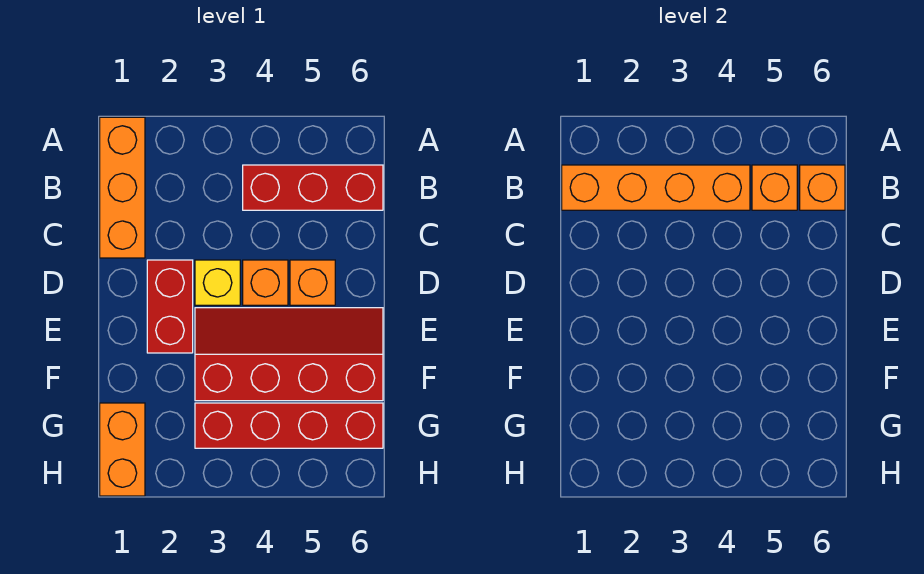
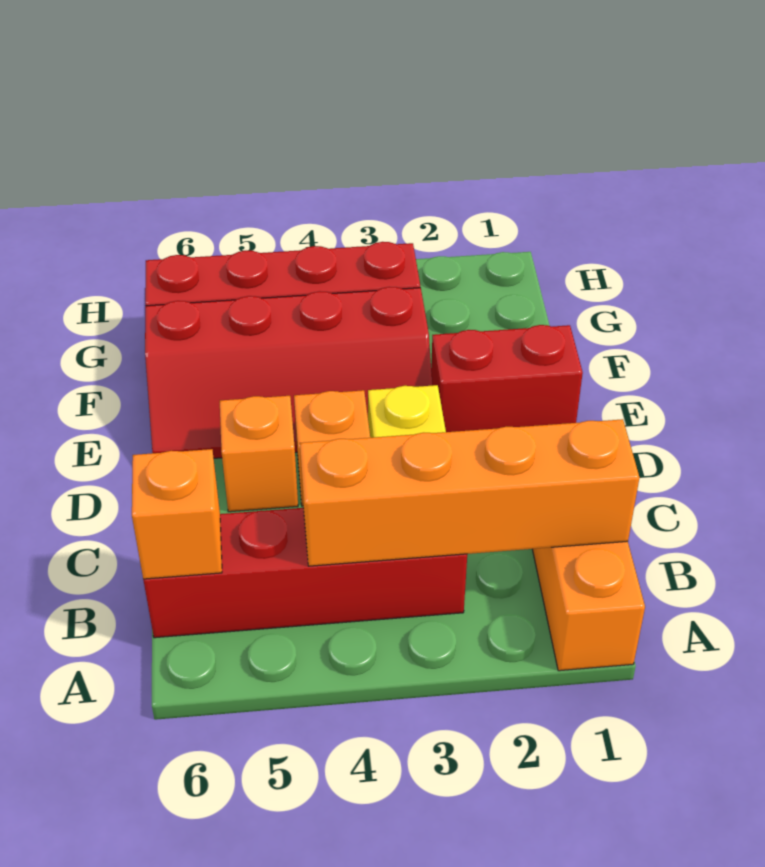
red 1x3 brick [243,165,383,210] -> red 1x4 brick [143,508,467,638]
orange 1x1 brick [752,165,797,210] -> none
red 1x2 brick [147,260,193,353] -> red 1x2 brick turned to [431,325,583,432]
orange 1x2 brick [100,403,145,496] -> none

